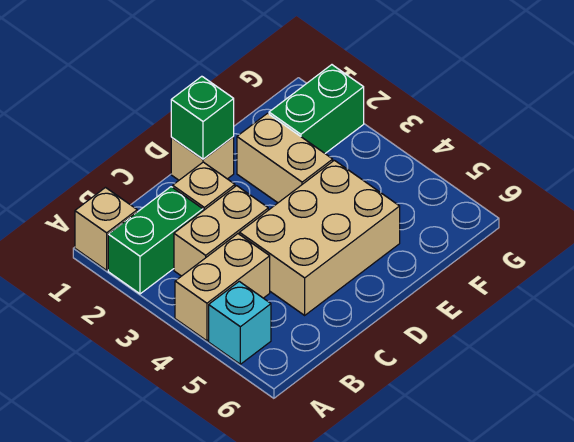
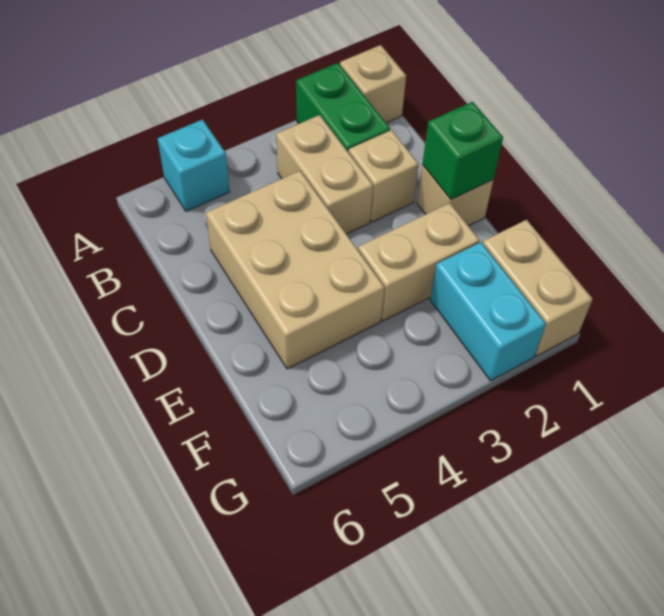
tan 1x2 brick [175,234,270,341] -> tan 1x2 brick moved to [483,220,593,356]
green 1x2 brick [269,65,364,153] -> cyan 1x2 brick [430,242,546,381]

